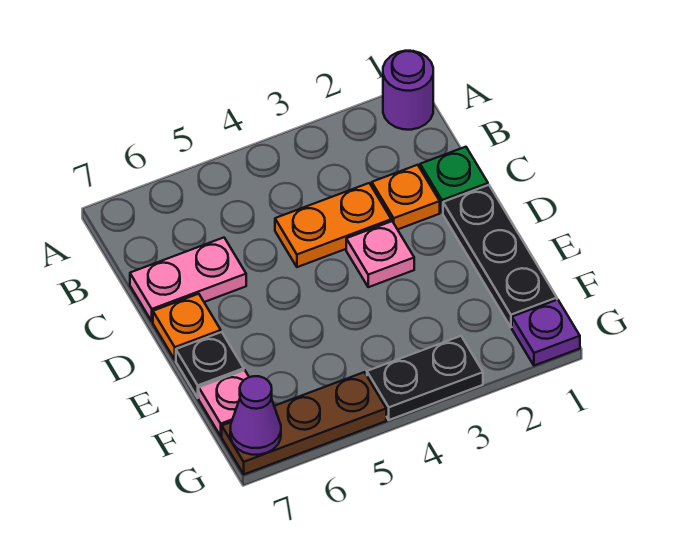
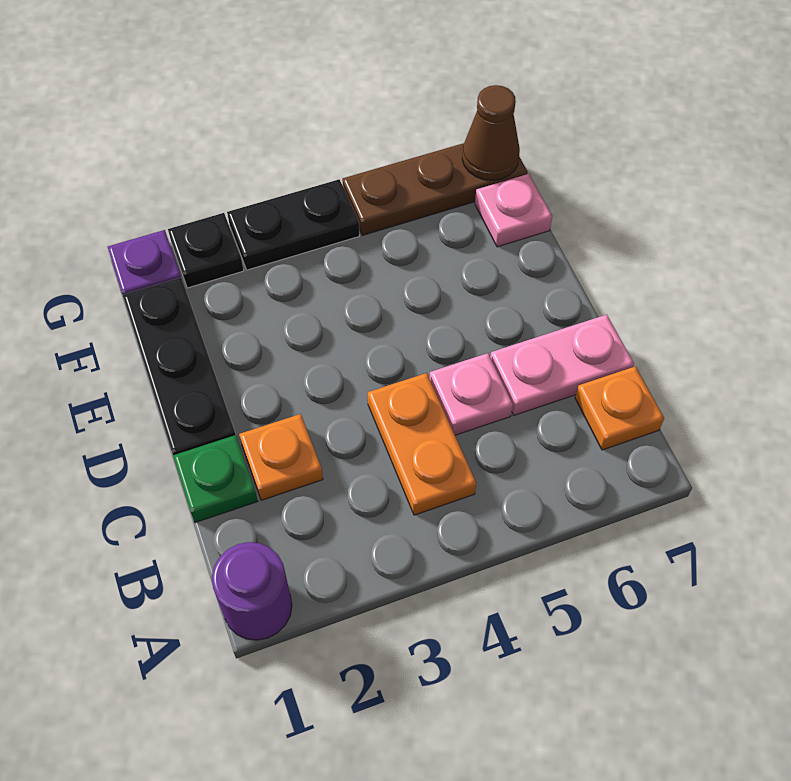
orange 1x2 plate [275,183,391,267] -> orange 1x2 plate turned to [368,373,476,515]
pink 1x1 plate [346,221,414,287] -> pink 1x1 plate moved to [430,353,513,435]
orange 1x1 plate [153,294,221,360] -> orange 1x1 plate moved to [575,366,664,450]
black 1x1 plate [176,332,244,398] -> black 1x1 plate moved to [168,213,244,288]
purple 1x1 cone [230,376,281,455] -> brown 1x1 cone [462,85,520,180]

